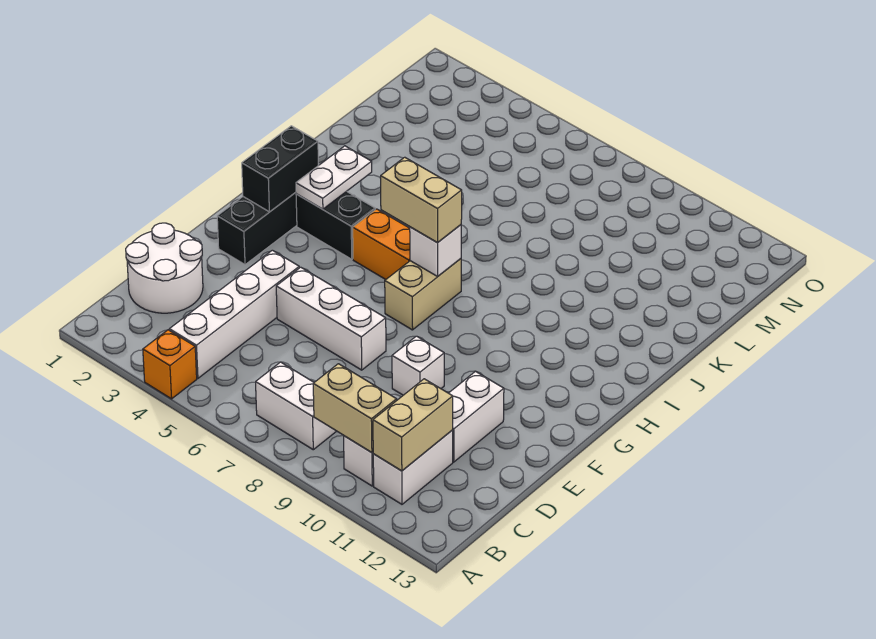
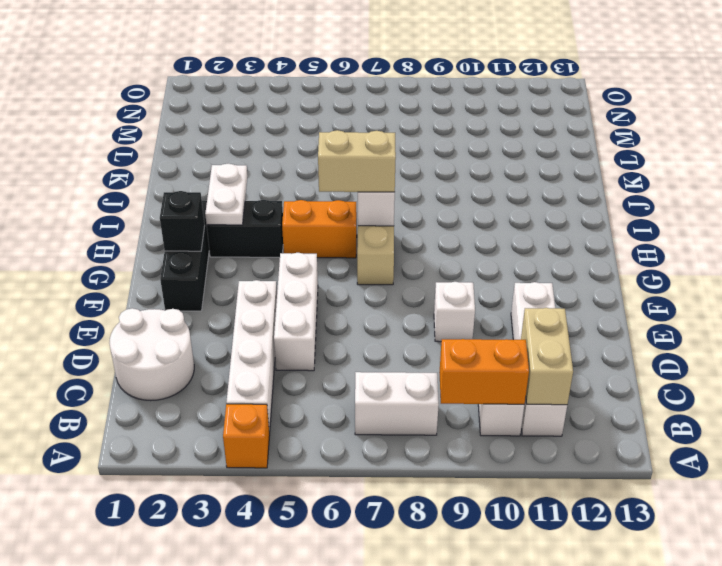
tan 1x2 brick [313,364,397,453] -> orange 1x2 brick [439,339,529,404]
white 1x3 brick [276,267,386,370] -> white 1x3 brick turned to [274,253,318,371]
black 1x2 brick [242,126,319,212] -> black 1x1 brick [160,191,205,251]

